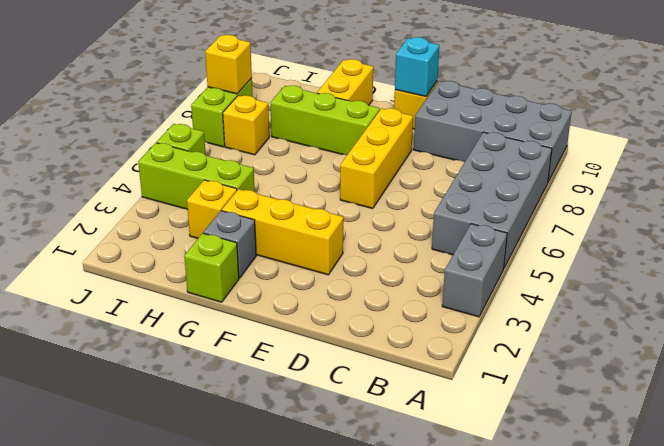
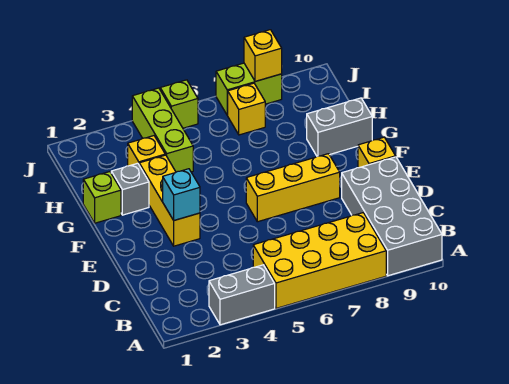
grey 2x4 brick [432,132,552,267] -> yellow 2x4 brick [253,213,386,308]
cyan 1x1 brick [395,37,439,97] -> cyan 1x1 brick moved to [163,169,200,220]
lime 1x3 brick [270,86,380,155] -> none
yellow 1x2 brick [317,59,373,105] -> grey 1x2 brick [307,98,372,156]

